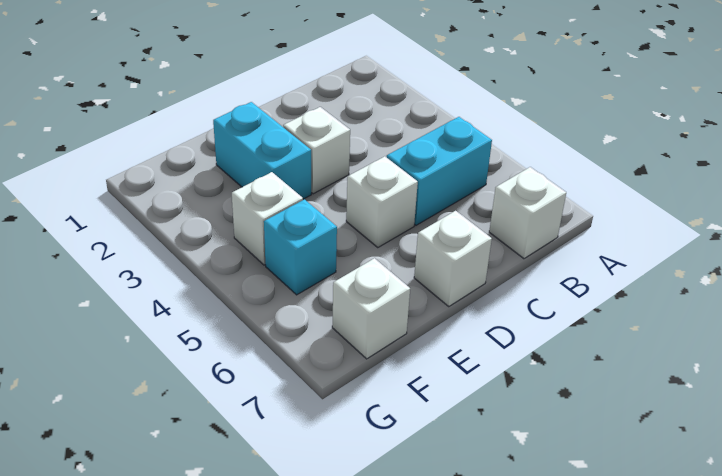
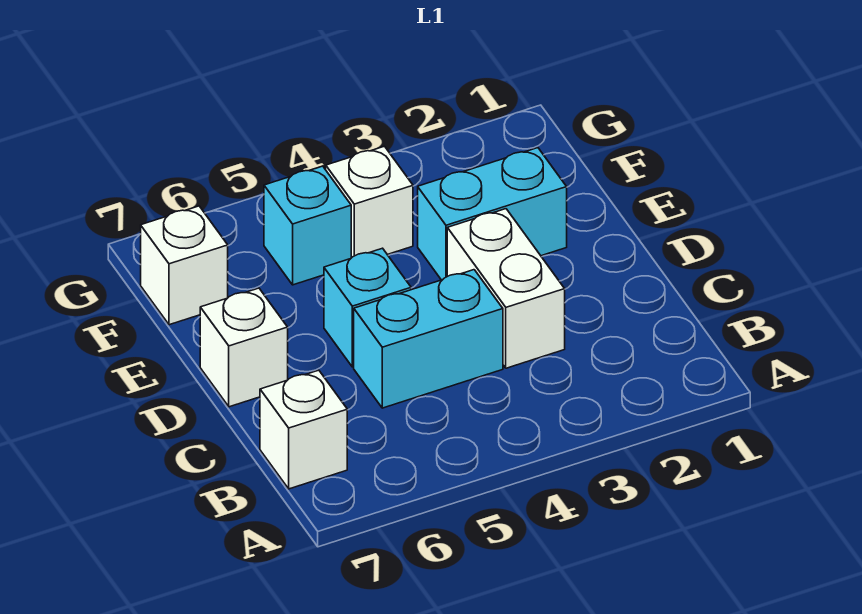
cyan 1x2 brick [387,117,492,225] -> cyan 1x2 brick turned to [354,270,503,408]
white 1x1 brick [283,107,350,194] -> white 1x2 brick [447,209,565,368]
white 1x1 brick [346,156,418,248] -> cyan 1x1 brick [324,248,411,367]

